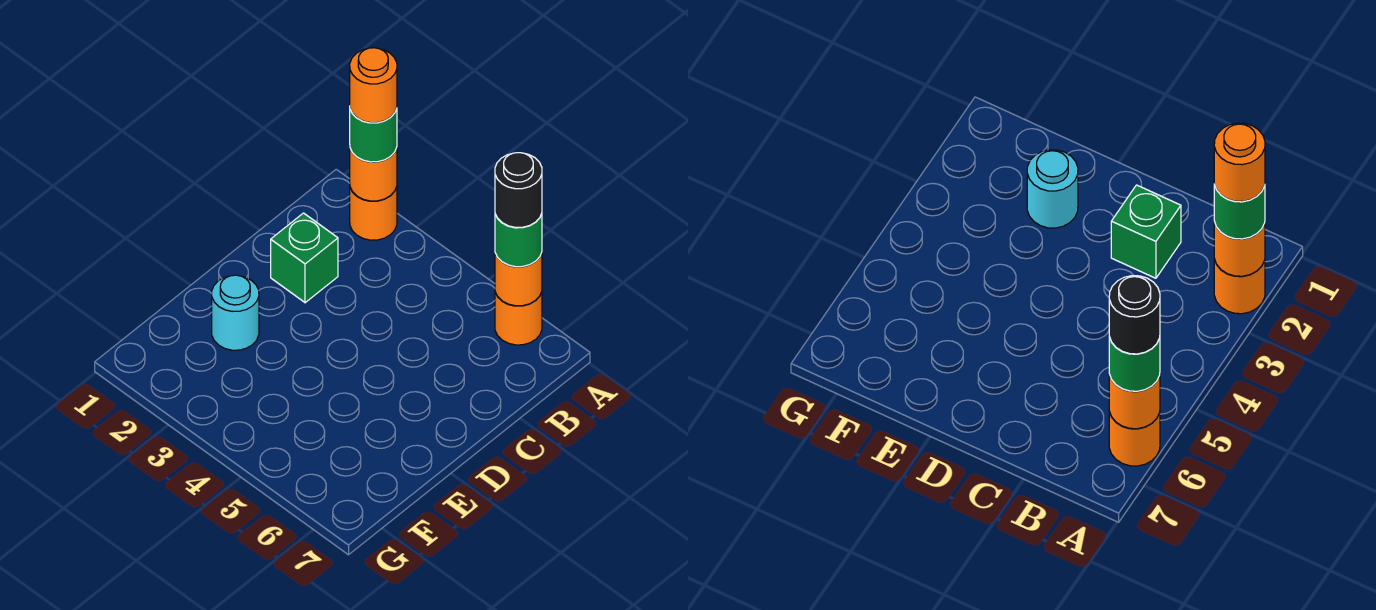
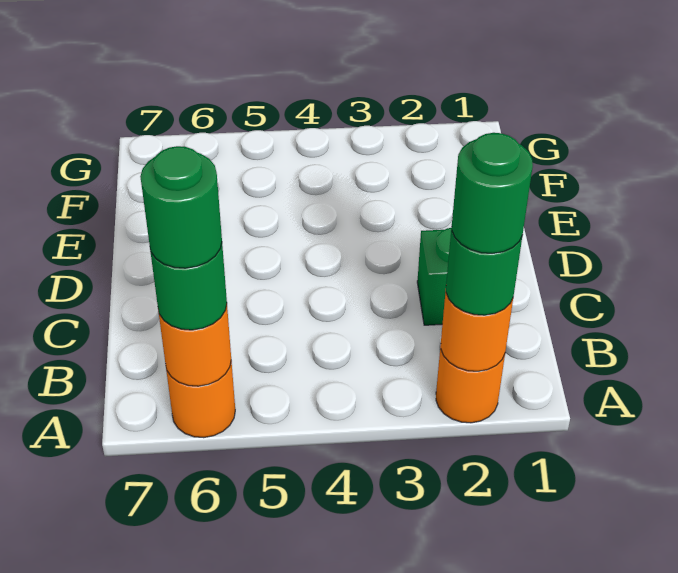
orange 1x1 round brick [350,48,397,123] -> green 1x1 round brick [452,133,533,254]
black 1x1 round brick [495,153,542,227] -> green 1x1 round brick [140,146,222,268]
cyan 1x1 round brick [212,275,259,350] -> none

